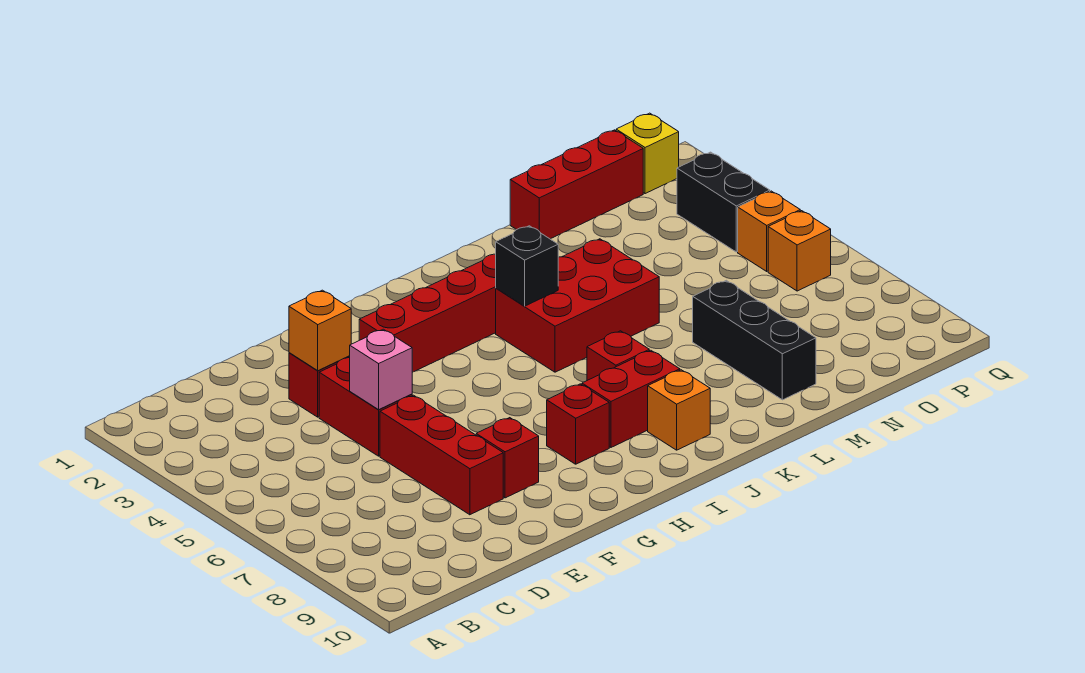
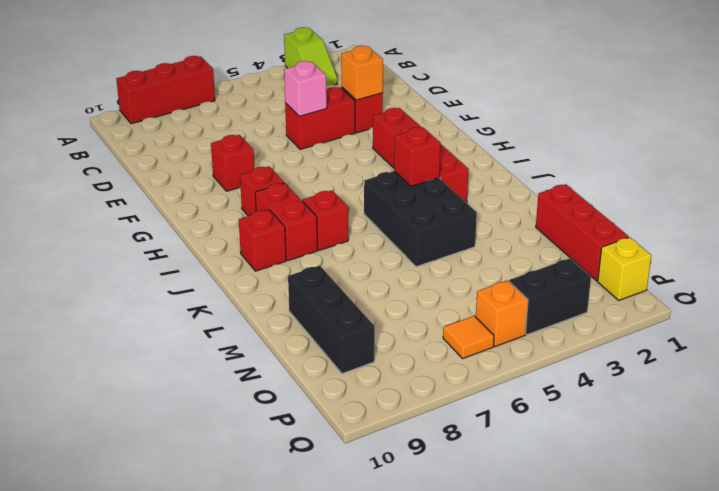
none -> lime 1x2 slope [284,27,337,86]
red 1x3 brick [380,395,503,515] -> red 1x3 brick moved to [116,56,215,124]
red 2x3 brick [496,239,659,372] -> black 2x3 brick [364,171,477,267]
black 1x1 brick [496,226,558,306] -> red 1x1 brick [394,127,441,186]
orange 1x1 brick [648,370,710,450] -> red 1x1 brick [239,210,286,271]
black 1x3 brick [693,280,816,400] -> black 1x3 brick turned to [288,265,375,374]
orange 1x1 brick [768,211,831,291] -> orange 1x1 tile [443,316,494,358]

